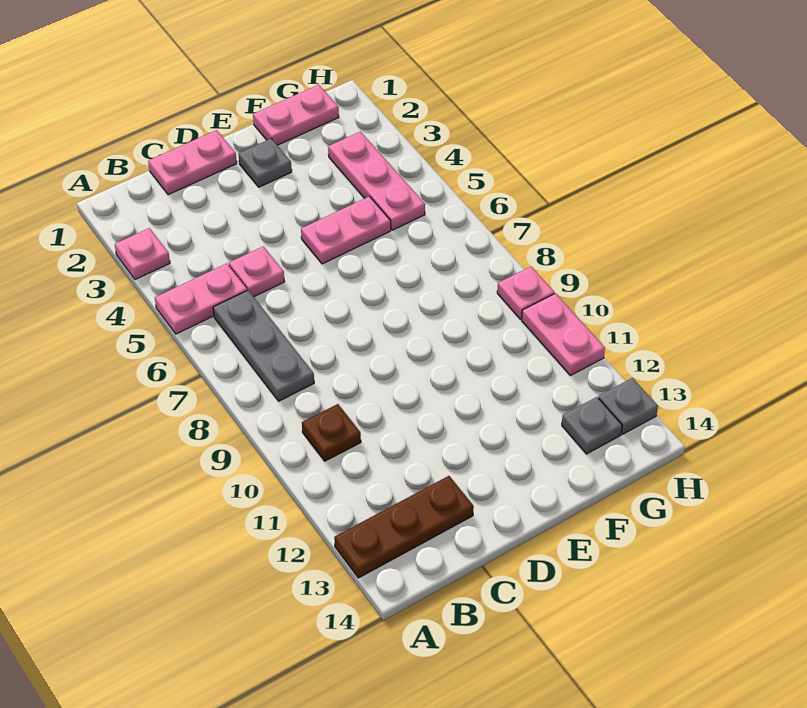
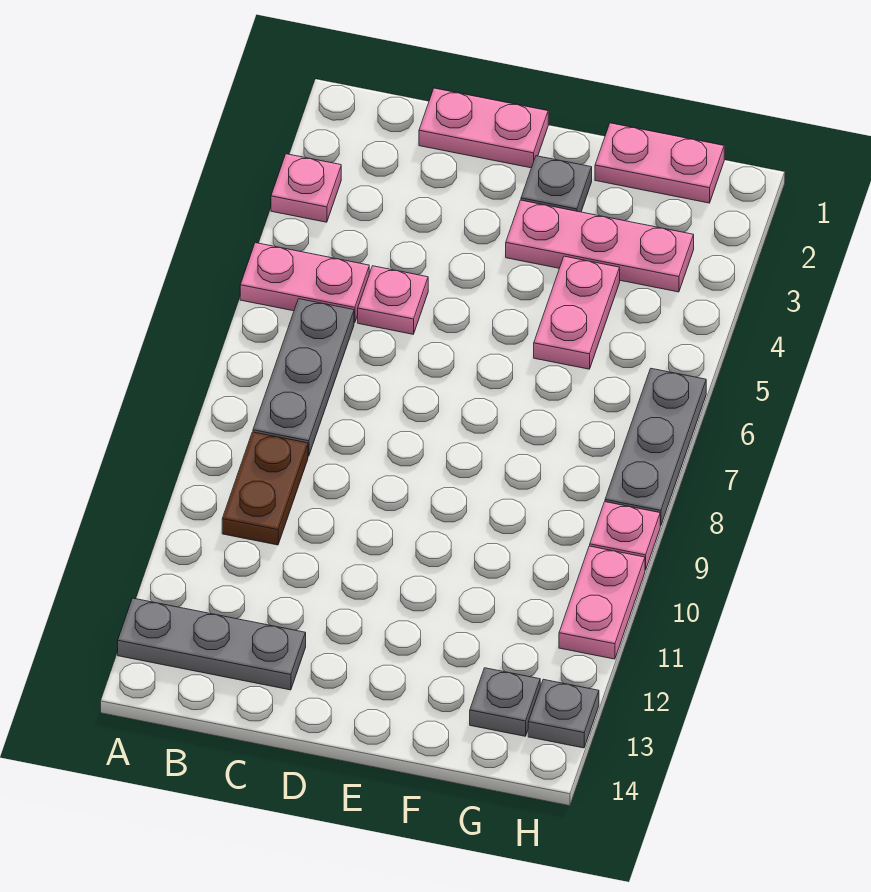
brown 1x3 plate [334,476,474,578] -> grey 1x3 plate [118,598,306,690]
brown 1x1 plate [302,404,361,461] -> brown 1x2 plate [222,432,308,545]
pink 1x2 plate [301,196,391,264] -> pink 1x2 plate turned to [534,256,620,369]
pink 1x3 plate [328,132,425,230] -> pink 1x3 plate turned to [506,200,694,292]
none -> grey 1x3 plate [605,369,706,526]

